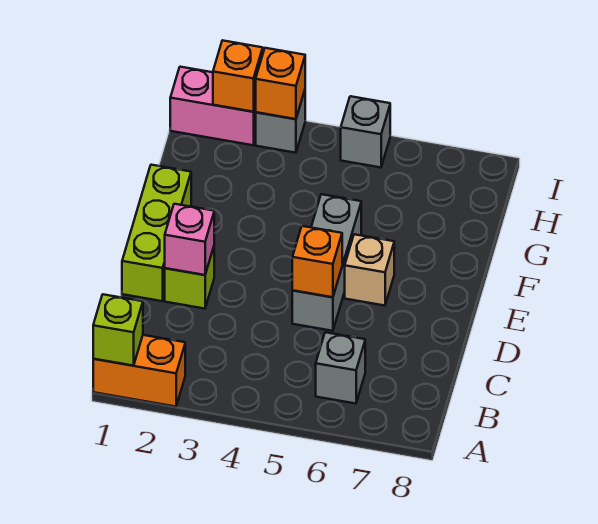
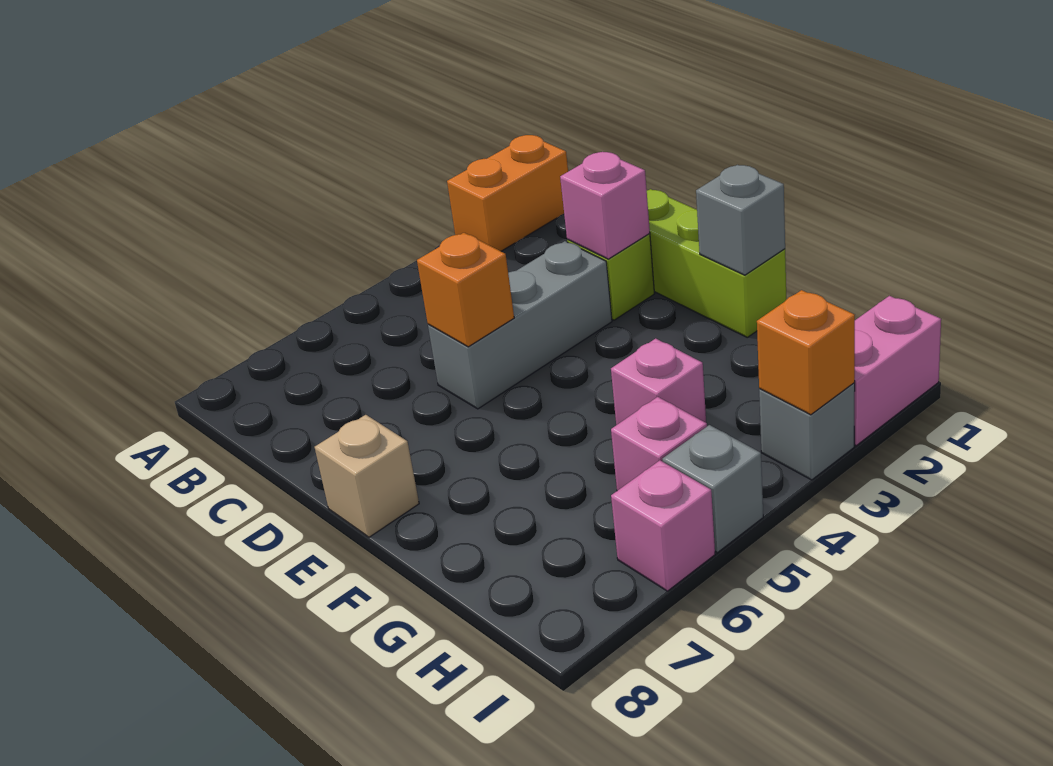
lime 1x1 brick [93,294,143,366] -> none
grey 1x1 brick [316,332,365,404] -> grey 1x1 brick moved to [696,165,785,275]
grey 1x3 brick [292,194,361,331] -> grey 1x3 brick turned to [428,241,612,409]
tan 1x1 brick [345,234,394,306] -> tan 1x1 brick moved to [315,415,419,537]
none -> pink 1x1 brick [611,338,706,425]
none -> pink 1x1 brick [611,397,707,491]
orange 1x1 brick [213,40,263,112] -> none
none -> pink 1x1 brick [611,460,715,591]

